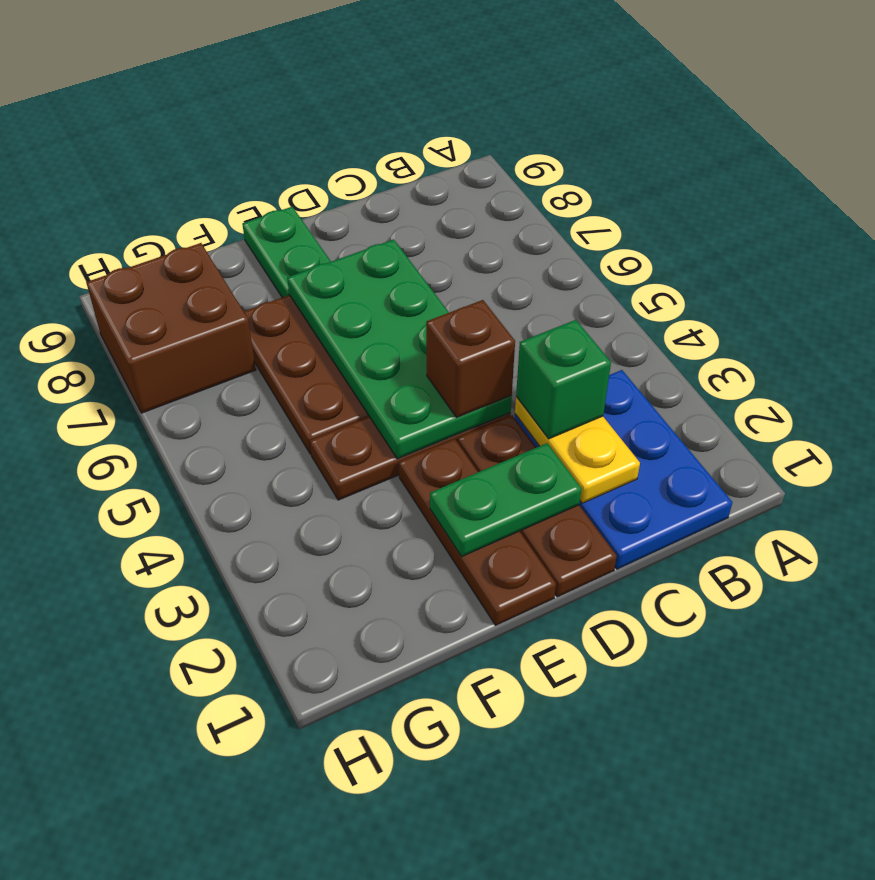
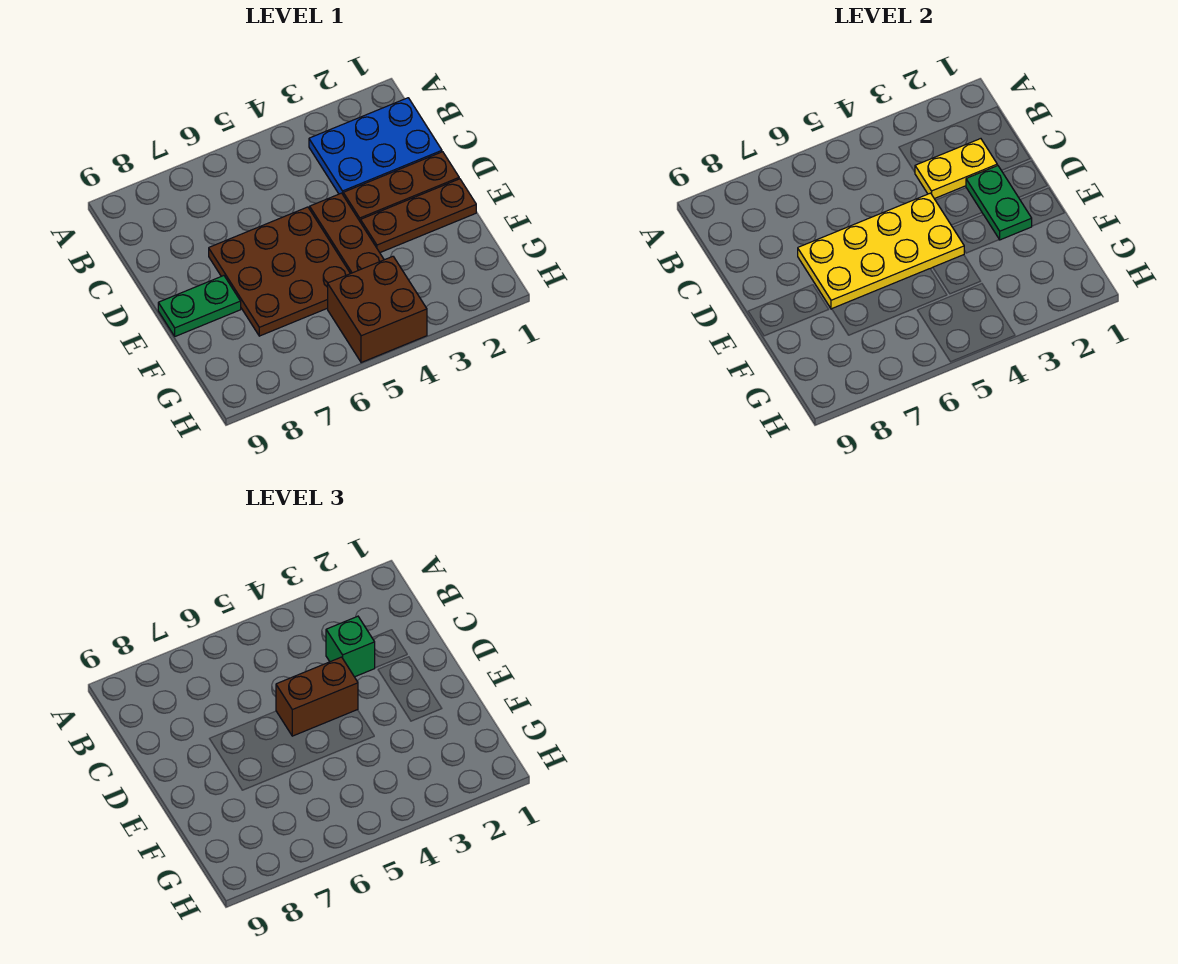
green 2x4 plate [287,239,512,459] -> yellow 2x4 plate [798,193,964,309]
brown 1x1 brick [426,300,515,418] -> brown 1x2 brick [276,657,358,736]
brown 2x2 brick [86,243,256,413] -> brown 2x2 brick moved to [328,256,427,363]

